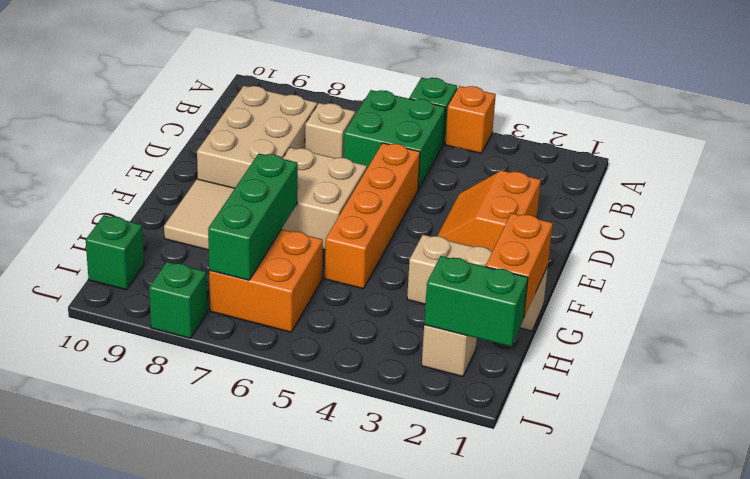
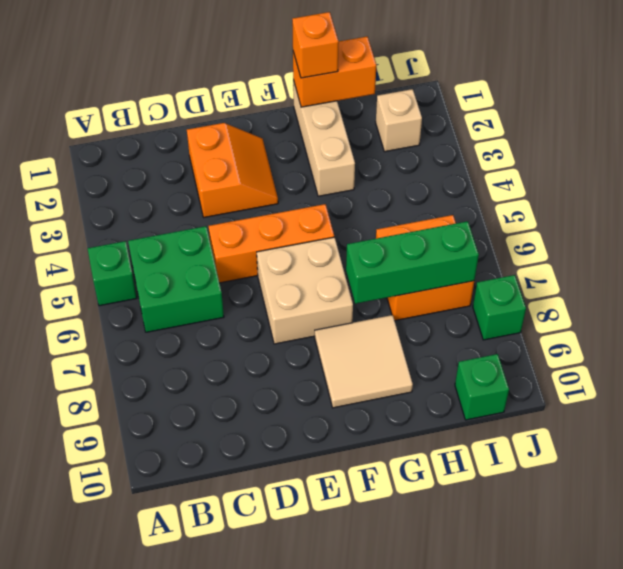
orange 1x1 brick [445,86,496,153] -> orange 1x1 brick moved to [292,12,339,78]
tan 1x1 brick [305,103,355,158] -> none
tan 2x3 brick [197,86,317,188] -> none
orange 2x2 slope [437,170,541,251] -> orange 2x2 slope turned to [187,123,278,217]
orange 1x4 brick [325,143,420,289] -> orange 1x3 brick [209,204,334,283]
green 1x2 brick [424,256,528,347] -> none

